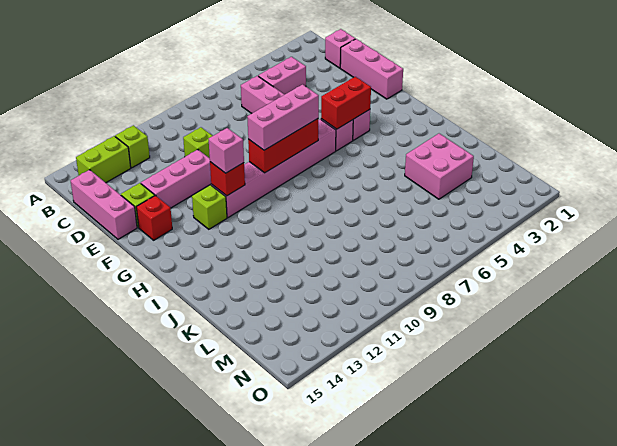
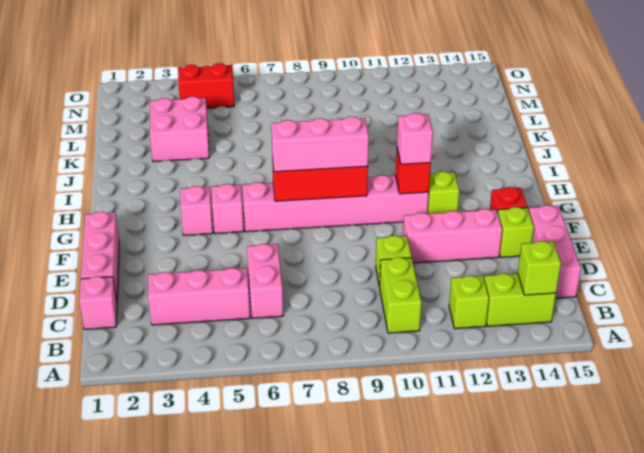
none -> lime 1x2 brick [380,257,422,333]
none -> lime 1x1 brick [518,241,561,295]
pink 1x2 brick [258,57,306,95] -> pink 1x3 brick [148,268,250,325]
red 1x2 brick [321,77,371,129] -> red 1x2 brick moved to [178,63,234,108]

